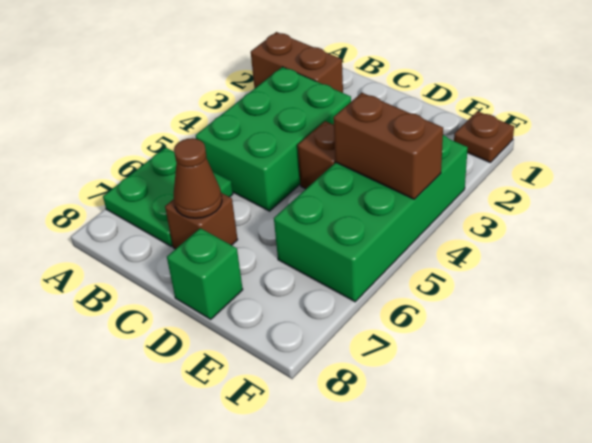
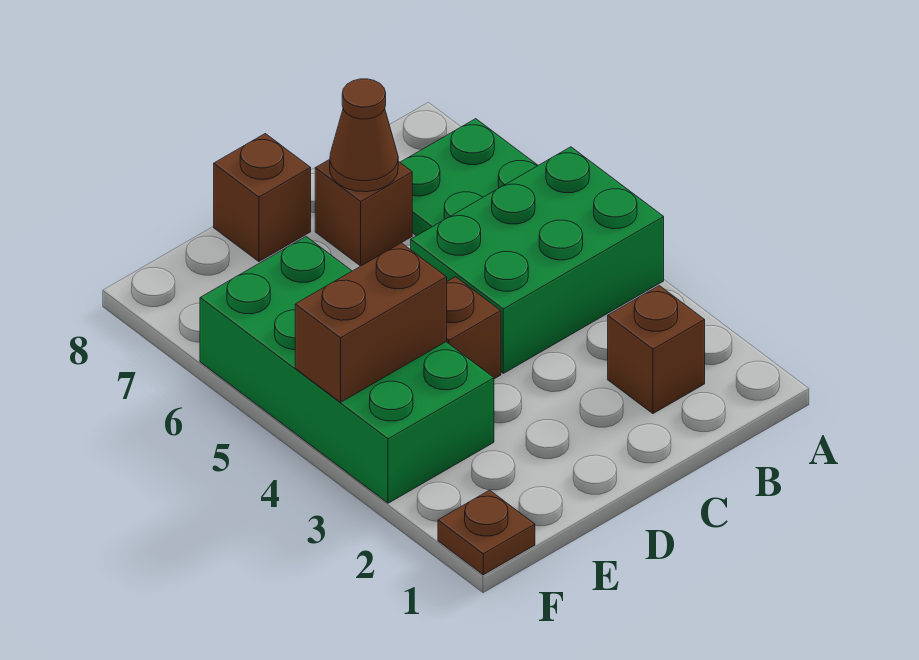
brown 1x2 brick [251,32,343,93] -> brown 1x1 brick [608,286,705,414]
green 2x3 brick [196,67,351,211] -> green 2x3 brick turned to [411,147,664,373]
green 1x1 brick [167,228,243,319] -> brown 1x1 brick [214,134,311,262]

